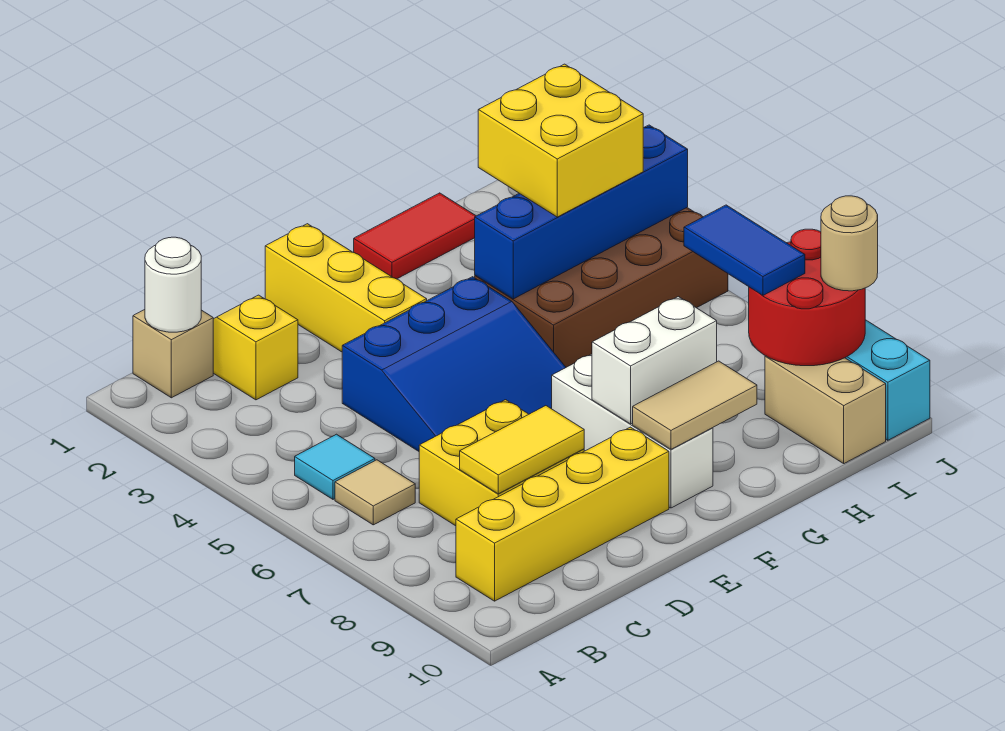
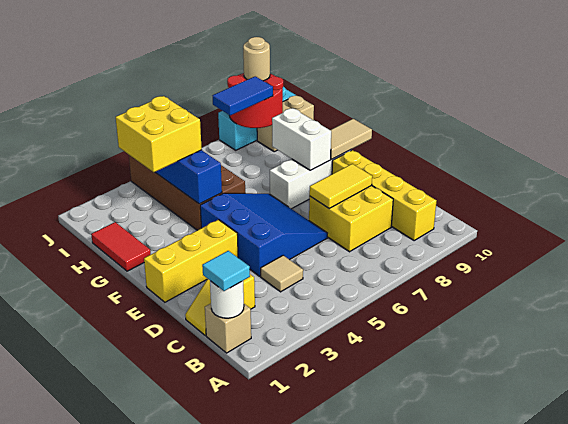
cyan 1x1 tile [295,434,375,499] -> cyan 1x1 tile moved to [202,251,250,291]
tan 1x1 tile [335,460,415,525] -> tan 1x1 tile moved to [261,255,303,292]
yellow 1x2 tile [460,406,584,494] -> yellow 1x2 tile turned to [309,164,372,208]
tan 1x2 tile [633,361,757,449] -> tan 1x2 tile turned to [331,119,372,159]

